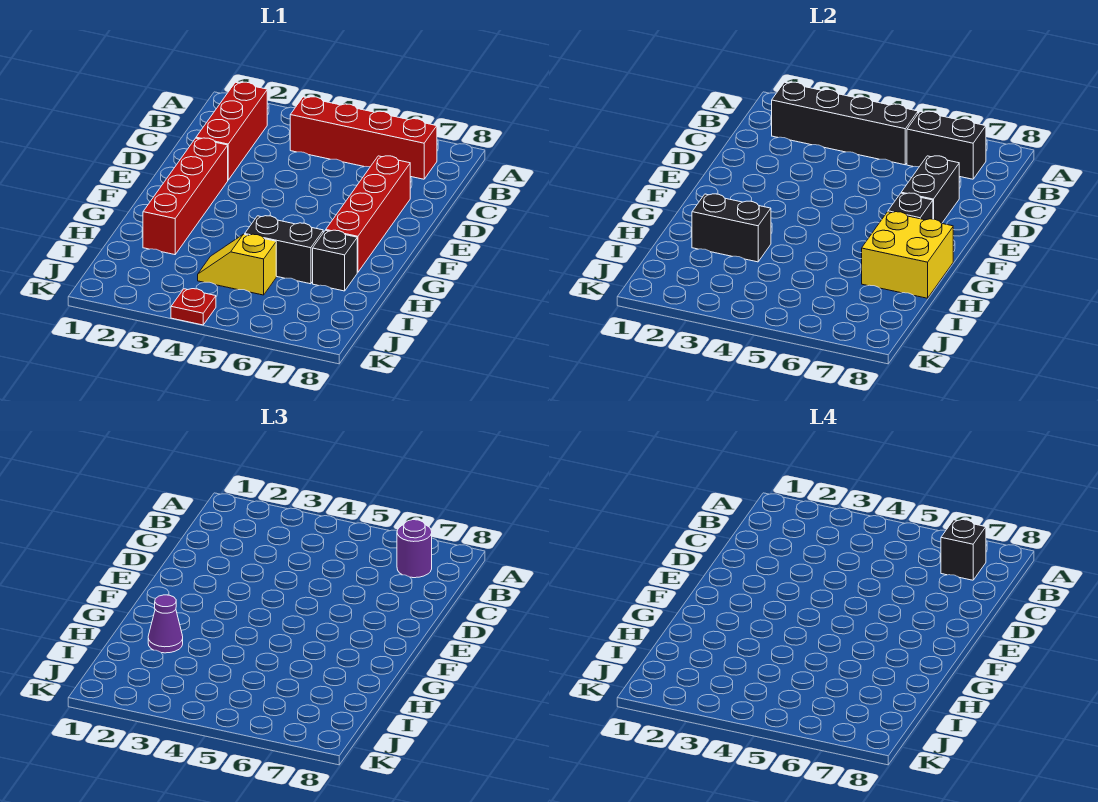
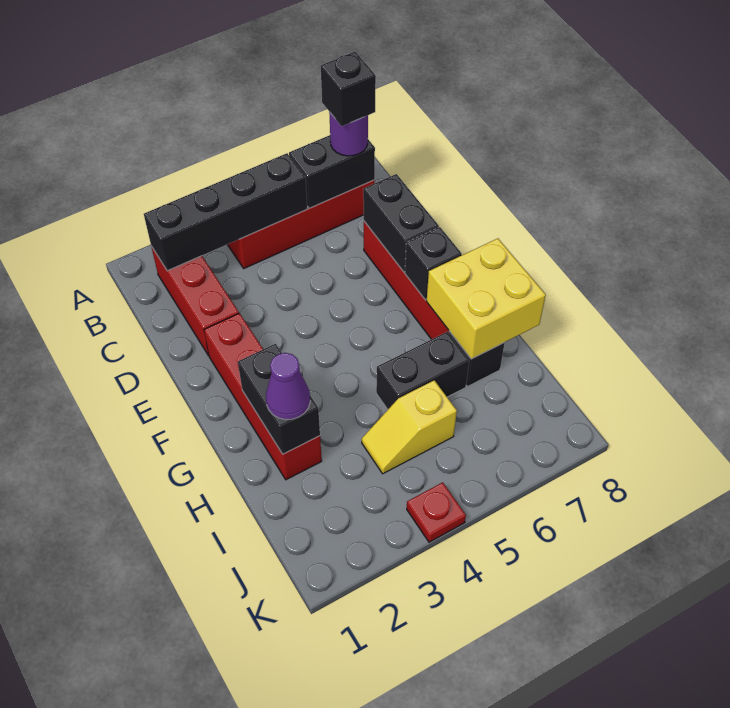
black 1x2 brick [692,194,771,262] -> black 1x2 brick turned to [238,344,320,454]

